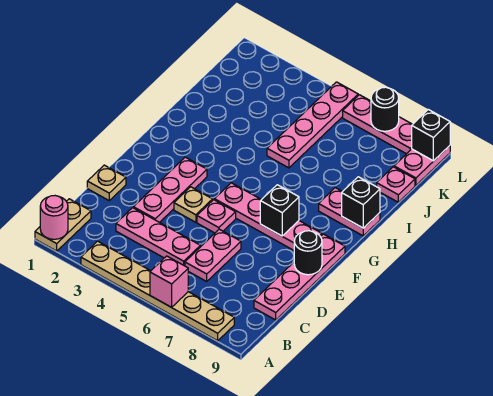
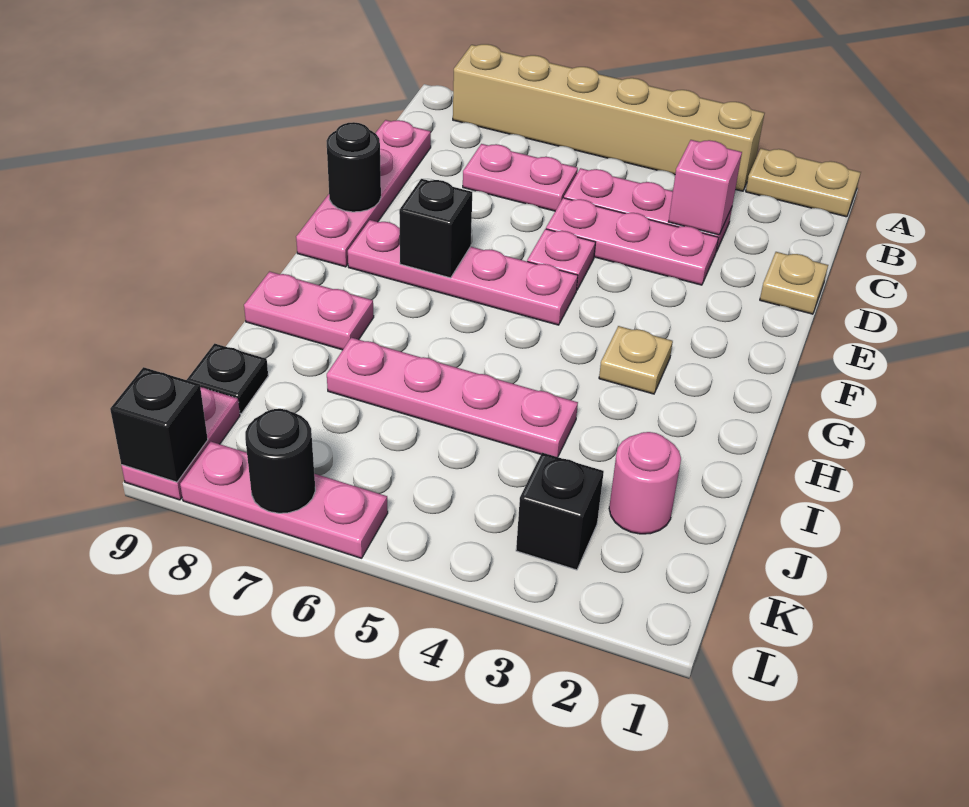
tan 1x2 plate [35,199,91,251] -> tan 1x2 plate turned to [746,149,861,217]
pink 1x1 round brick [40,196,68,239] -> pink 1x1 round brick moved to [609,432,681,534]
tan 1x6 plate [81,241,234,341] -> tan 1x6 brick [453,44,764,191]
pink 1x1 brick [150,256,188,307] -> pink 1x1 brick moved to [669,140,742,235]
pink 1x2 plate [185,229,241,281] -> pink 1x2 plate turned to [463,144,578,211]
pink 1x3 plate [133,157,207,222] -> pink 1x3 plate turned to [546,198,718,285]
tan 1x1 plate [174,187,213,222] -> tan 1x1 plate moved to [599,326,673,394]
black 1x1 brick [342,177,380,228] -> black 1x1 brick moved to [516,453,604,570]
pink 1x4 plate [267,82,358,168] -> pink 1x4 plate turned to [327,338,578,457]
pink 1x1 plate [377,167,415,202] -> black 1x1 plate [187,344,268,414]

